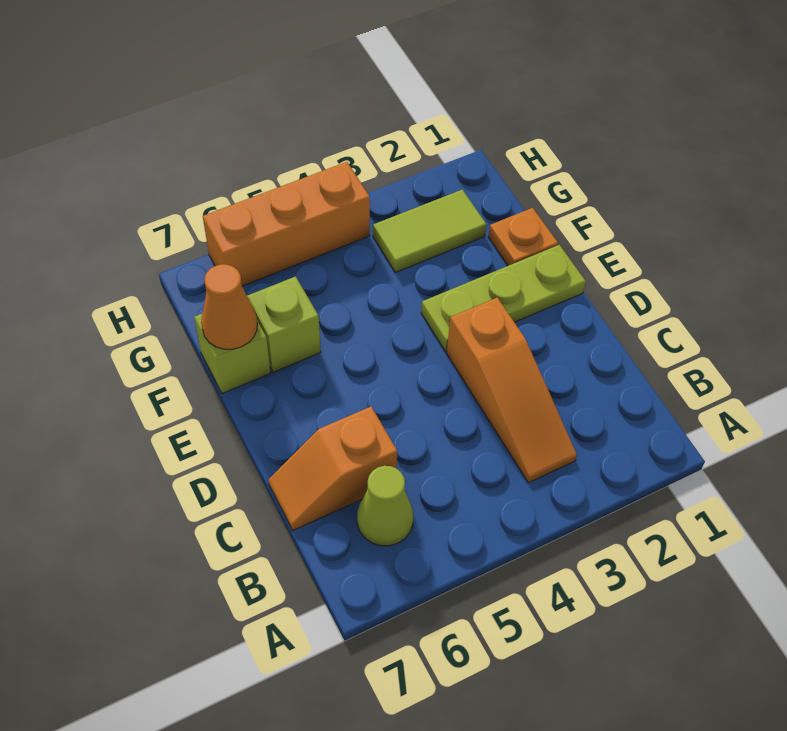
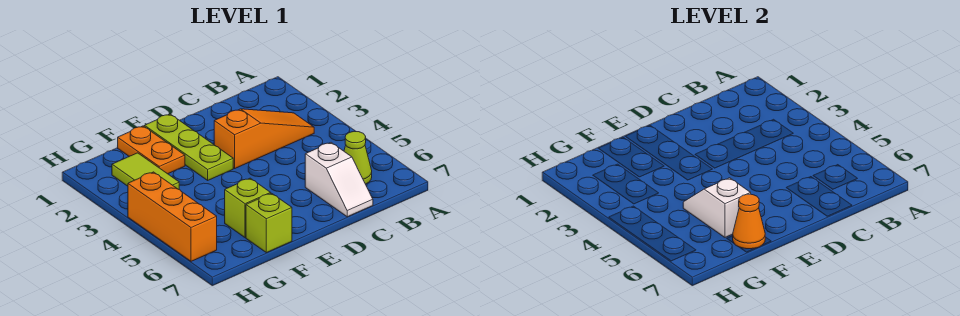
orange 1x2 slope [268,407,397,530] -> white 1x2 slope [305,143,373,217]
orange 1x1 plate [488,208,558,266] -> orange 1x2 plate [118,126,185,174]
none -> white 1x2 slope [683,178,751,237]

